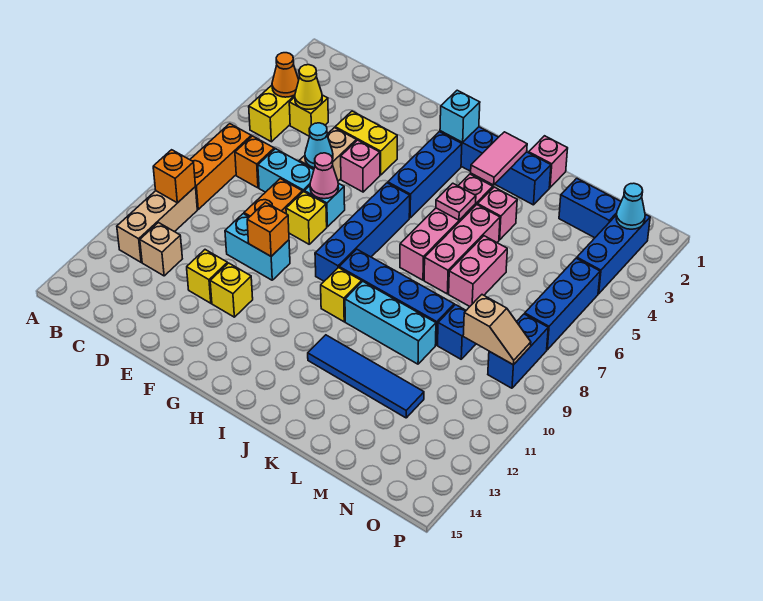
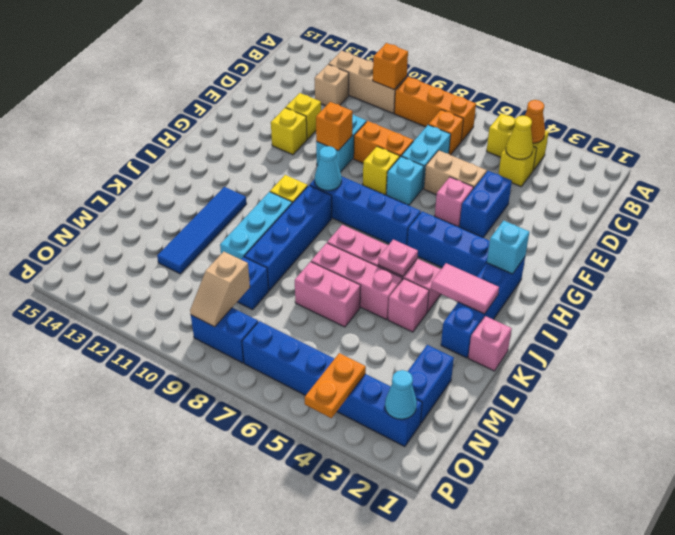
yellow 1x2 brick [335,111,397,175] -> blue 1x2 brick [459,171,512,238]
cyan 1x1 cone [305,123,333,168] -> cyan 1x1 cone moved to [315,146,342,191]
pink 1x1 cone [310,153,339,199] -> none
none -> orange 1x2 plate [305,353,366,418]

